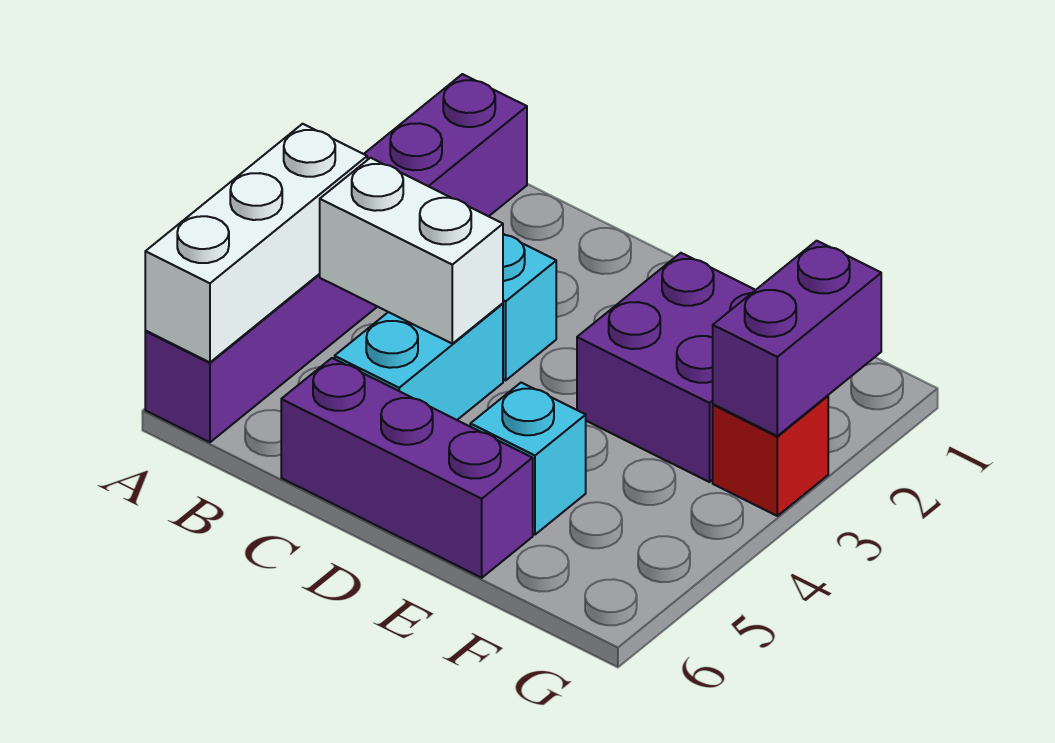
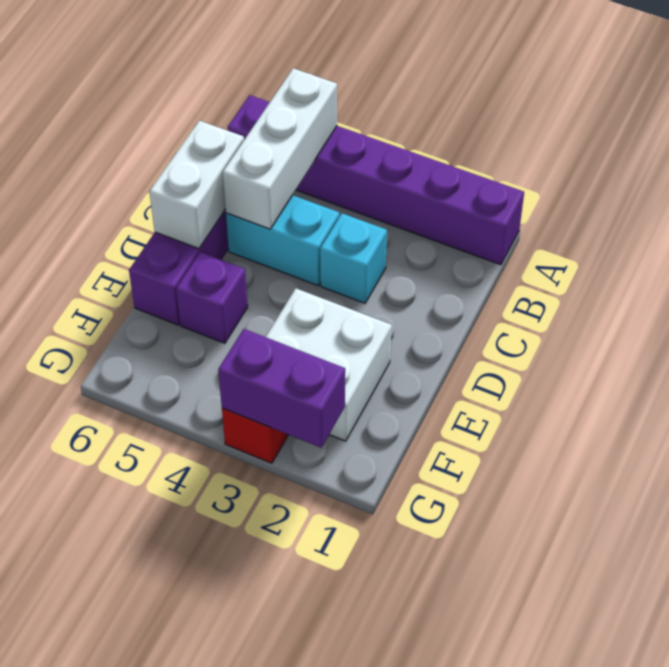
white 1x3 brick [145,124,367,362] -> white 1x3 brick turned to [223,68,337,229]
white 1x2 brick [320,158,503,344] -> white 1x2 brick moved to [149,120,244,249]
purple 2x2 brick [577,253,755,482] -> white 2x2 brick [266,288,392,441]
cyan 1x1 brick [470,383,586,535] -> purple 1x1 brick [176,252,248,343]

